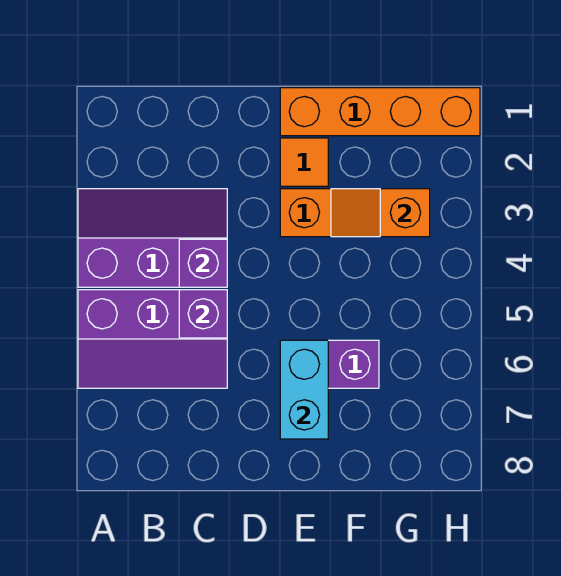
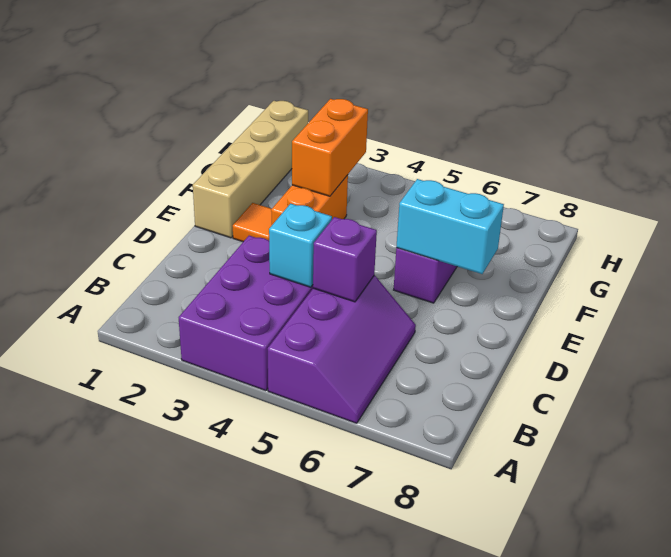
purple 2x3 slope [78,189,227,287] -> purple 2x3 brick [179,236,313,391]
purple 1x1 brick [179,239,227,287] -> cyan 1x1 brick [269,204,332,287]
orange 1x4 brick [280,88,480,136] -> tan 1x4 brick [193,101,308,238]
orange 1x2 slope [331,189,430,237] -> orange 1x2 brick [292,99,368,196]

